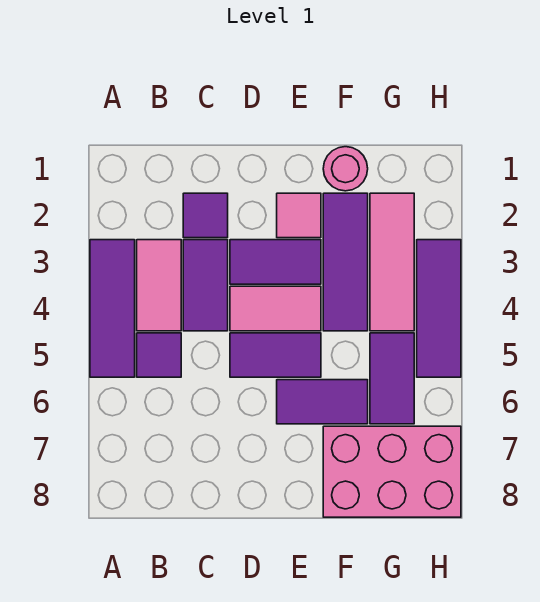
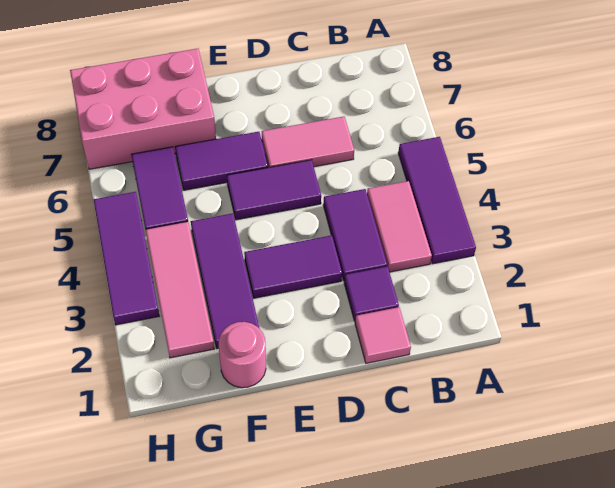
purple 1x1 tile [137,333,181,377] -> none
pink 1x2 tile [230,286,321,331] -> pink 1x2 tile moved to [262,116,354,168]
pink 1x1 tile [277,193,321,238] -> pink 1x1 tile moved to [355,307,411,363]

